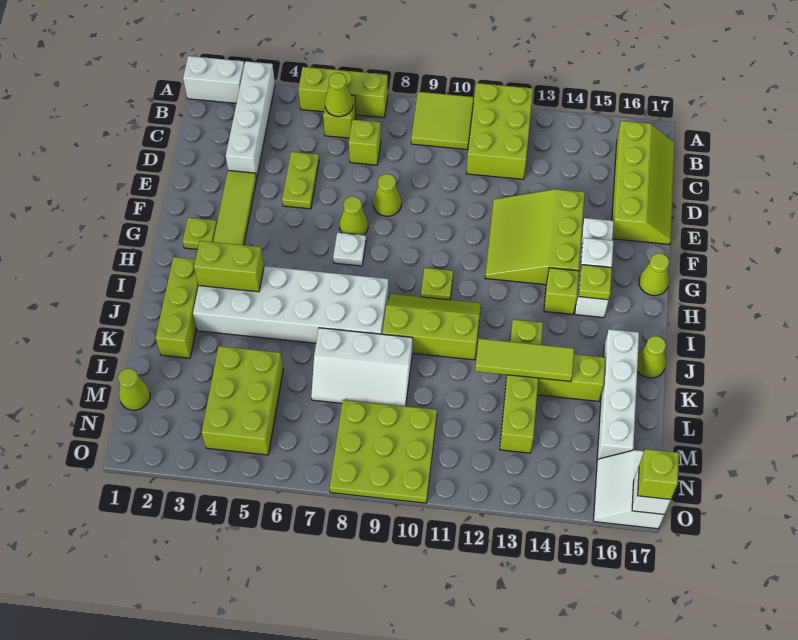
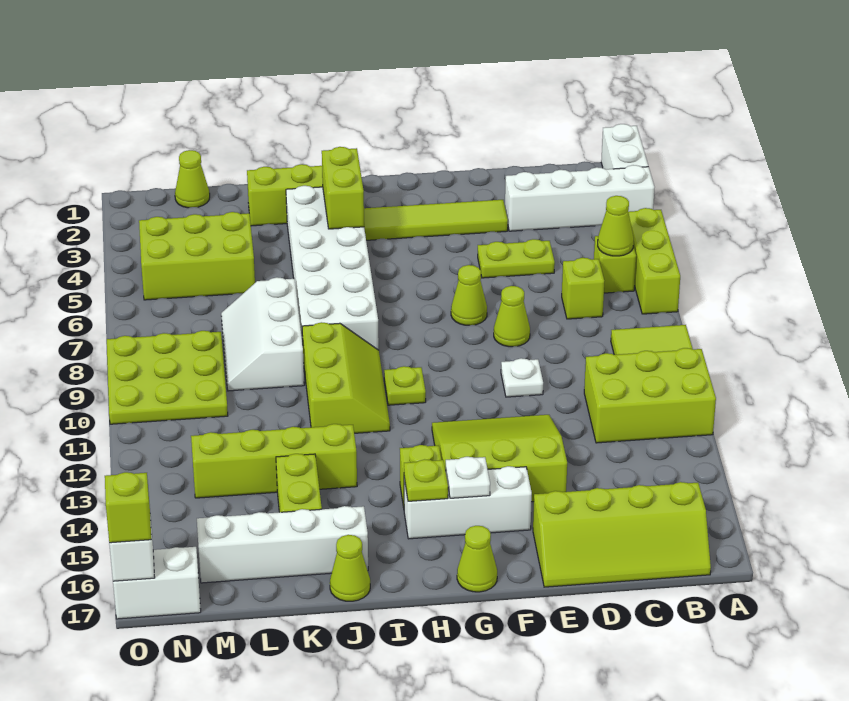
lime 1x1 plate [183,218,217,249] -> none
white 1x1 plate [333,233,366,266] -> white 1x1 plate moved to [501,358,543,397]
lime 1x3 tile [475,338,574,382] -> none

